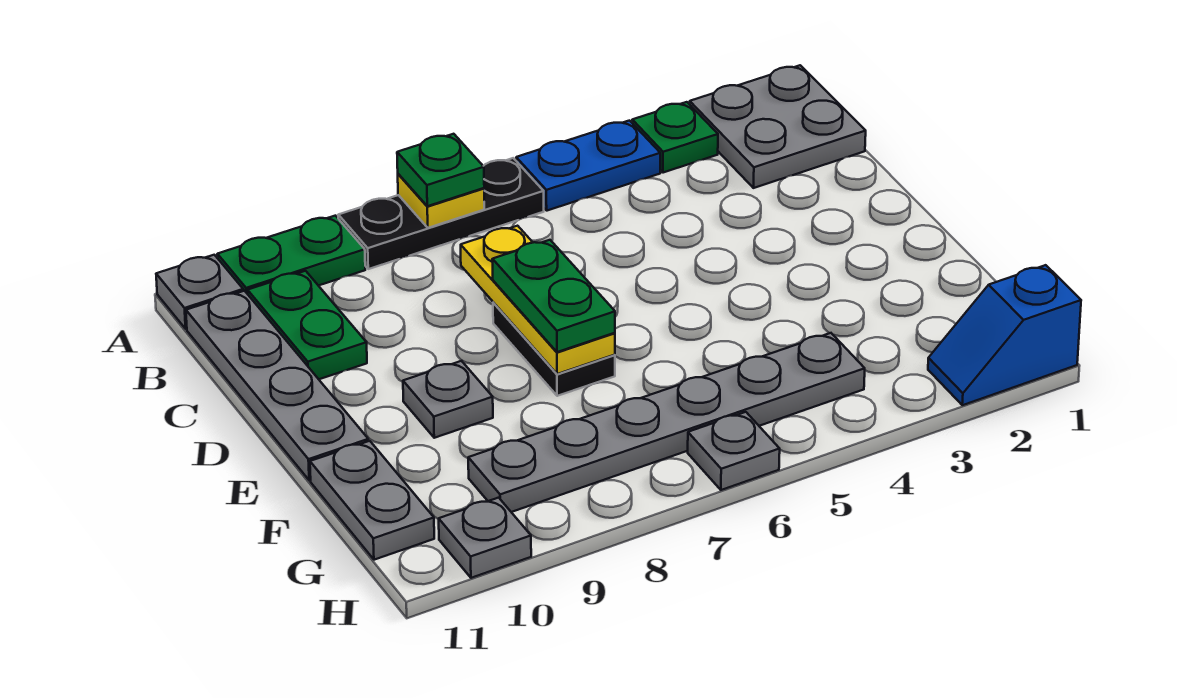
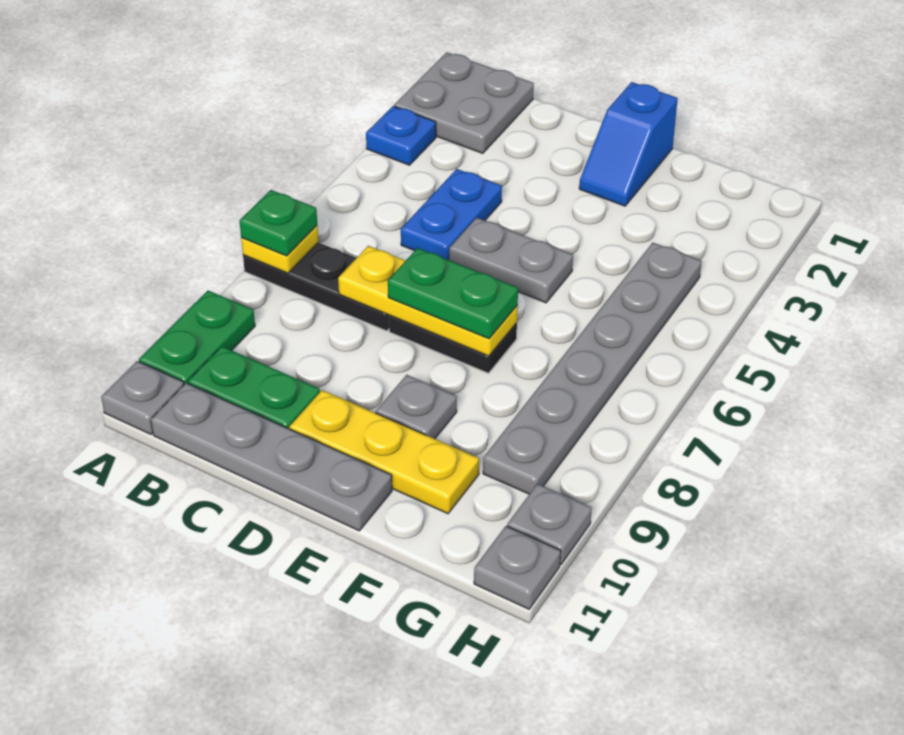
green 1x1 plate [632,102,718,173] -> blue 1x1 plate [366,106,436,165]
blue 1x2 plate [516,121,660,211] -> blue 1x2 plate moved to [401,169,502,260]
black 1x3 plate [338,158,544,269] -> black 1x3 plate turned to [243,243,389,331]
none -> yellow 1x3 plate [289,390,479,514]
grey 1x2 plate [310,441,434,560] -> grey 1x2 plate moved to [449,218,573,303]
blue 1x2 slope [928,265,1081,405] -> blue 1x2 slope moved to [579,82,678,206]
grey 1x1 plate [688,412,780,490] -> grey 1x1 plate moved to [474,526,561,609]

